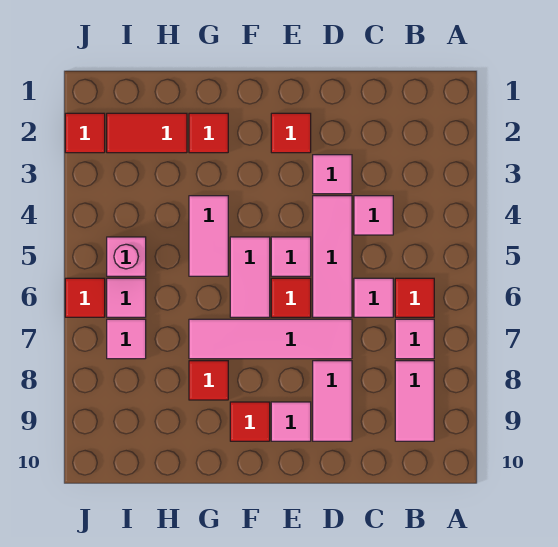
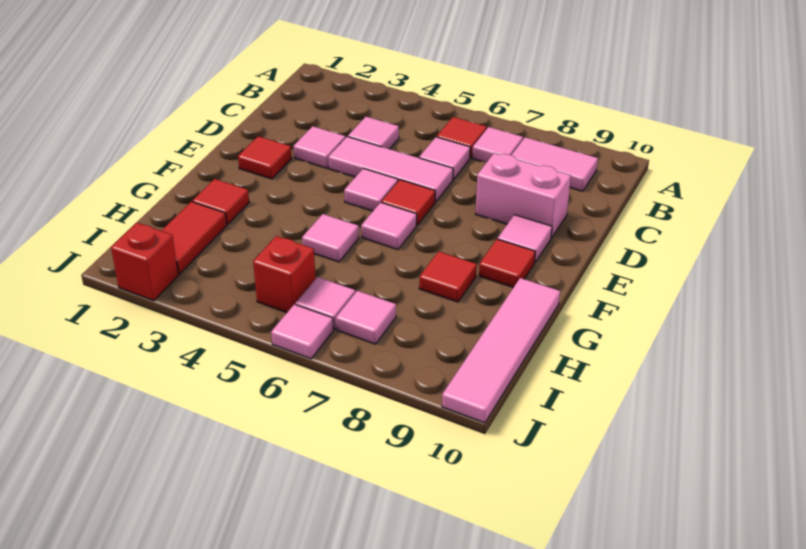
pink 1x4 tile [189,319,352,359] -> pink 1x4 tile moved to [442,278,560,423]
pink 1x2 tile [313,361,352,441] -> pink 1x2 brick [475,153,571,238]
pink 1x2 tile [230,237,270,317] -> pink 1x1 tile [361,202,417,250]
pink 1x2 tile [189,196,228,276] -> pink 1x1 tile [302,214,359,262]
pink 1x1 brick [107,237,146,276] -> red 1x1 brick [253,236,316,313]
red 1x1 tile [65,113,105,153] -> red 1x1 brick [111,223,178,301]
red 1x1 tile [65,278,105,317] -> pink 1x1 tile [271,304,333,359]

